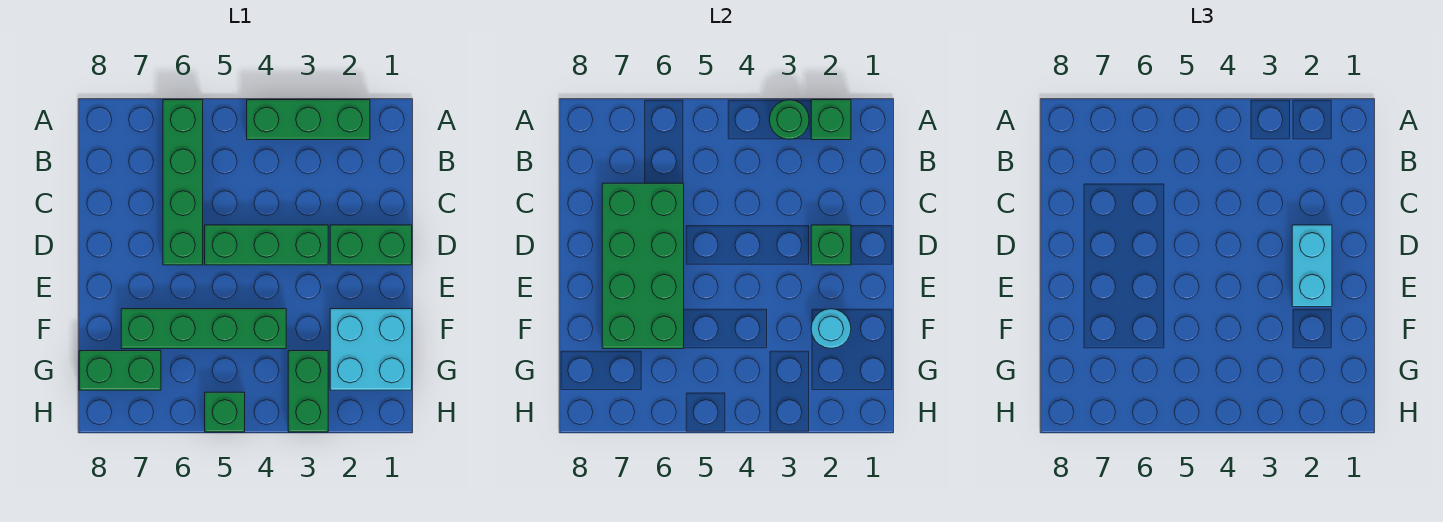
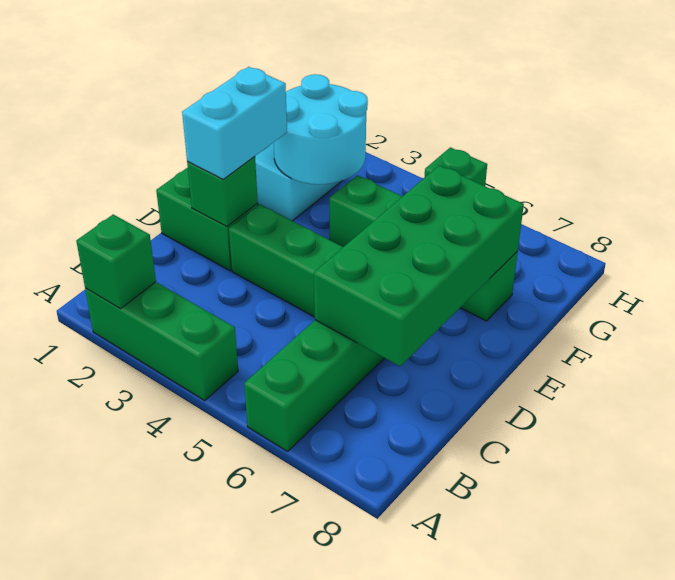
green 1x1 round brick [769,100,809,140] -> none
cyan 1x1 round brick [811,309,851,348] -> cyan 2x2 round brick [274,74,368,184]
green 1x2 brick [288,351,328,432] -> none
green 1x2 brick [79,351,161,390] -> none

